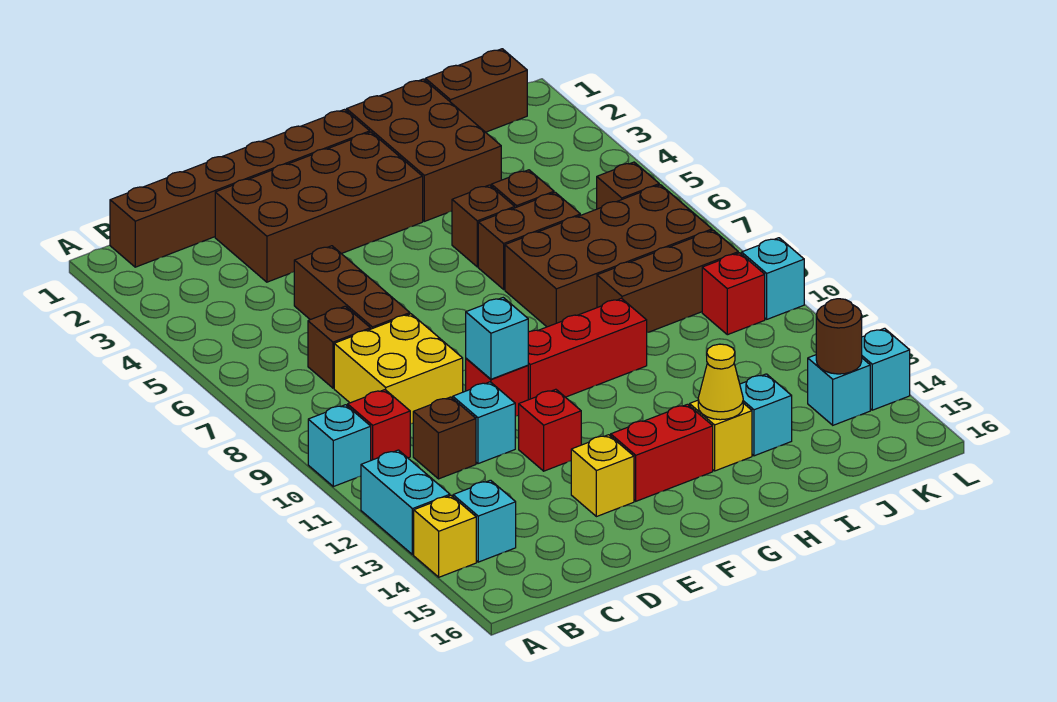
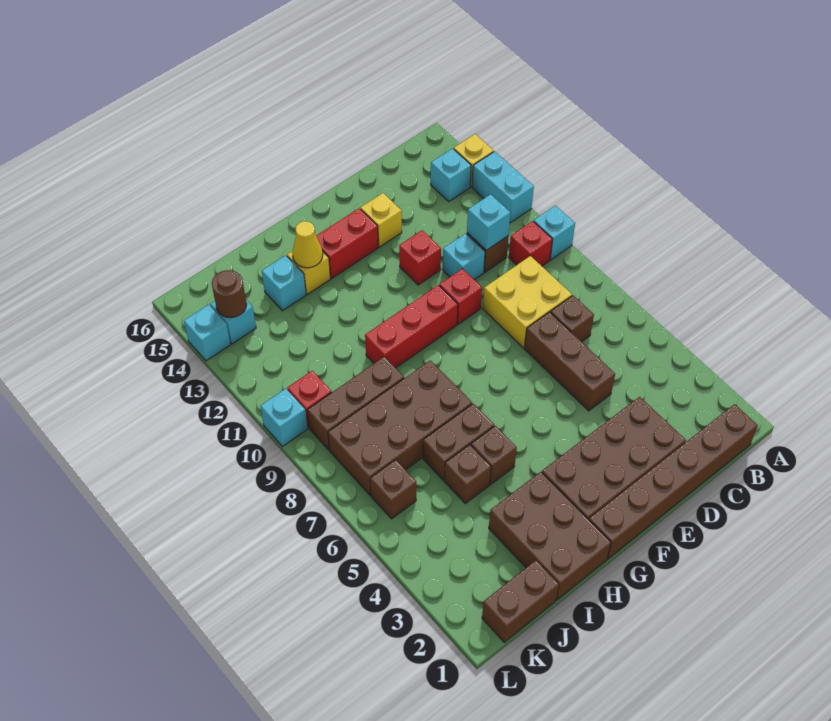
cyan 1x1 brick [466,298,528,379] -> cyan 1x1 brick moved to [467,194,510,250]

